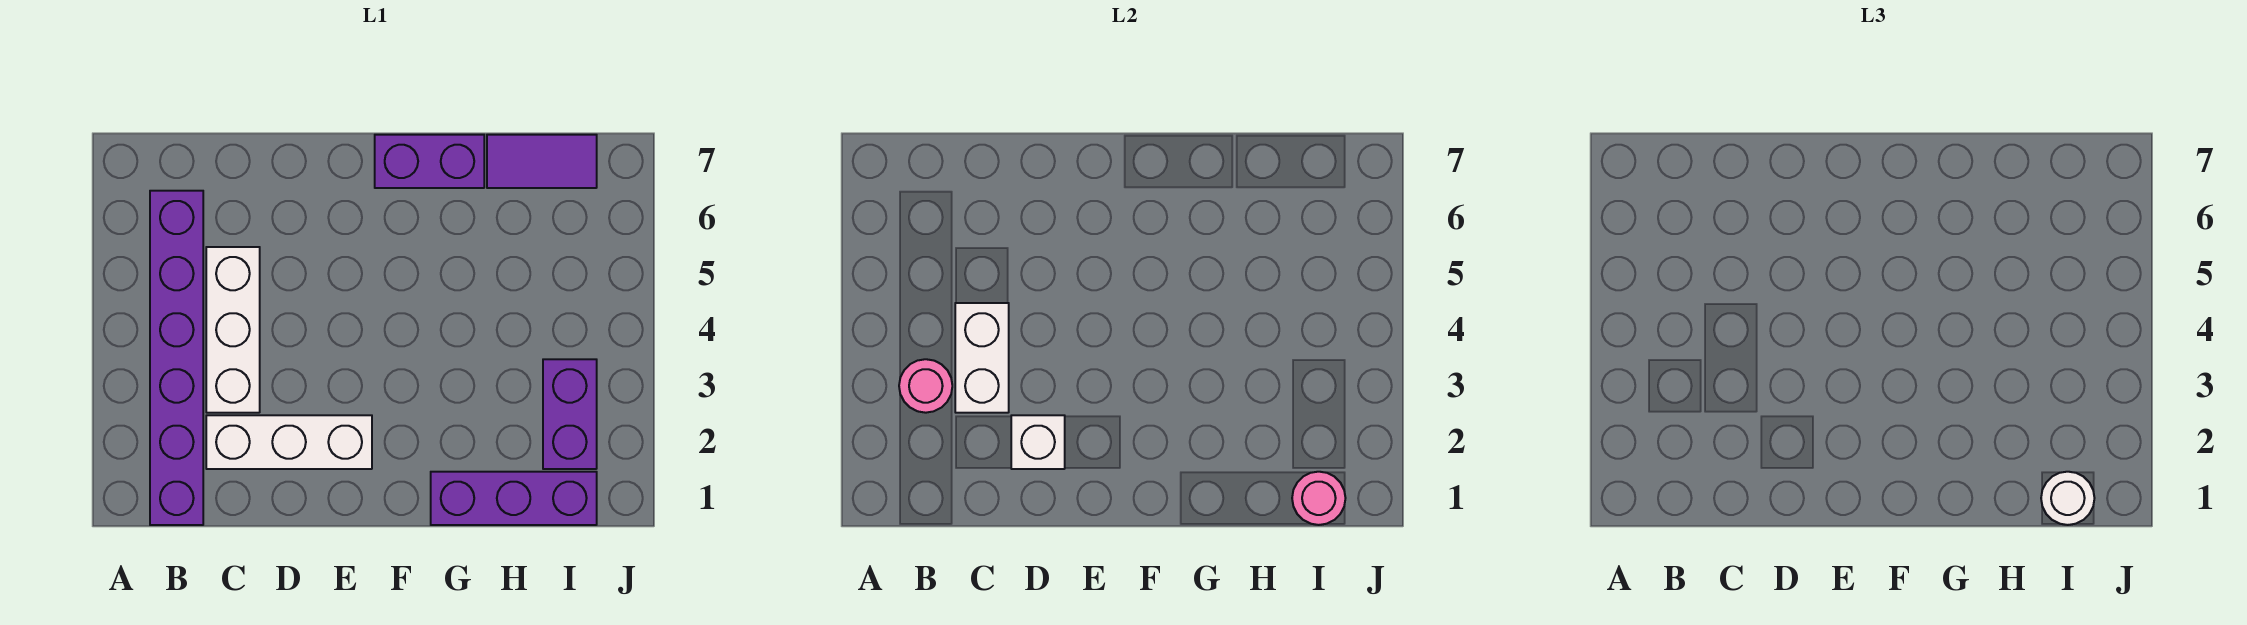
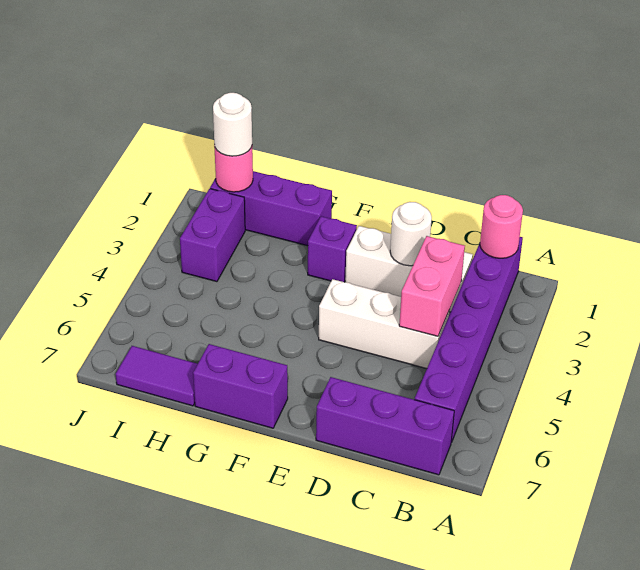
pink 1x1 round brick [899,359,952,413] -> pink 1x1 round brick moved to [480,195,523,258]
none -> purple 1x3 brick [316,377,454,475]
white 1x3 brick [206,247,260,413] -> white 1x3 brick turned to [319,279,450,369]
white 1x2 brick [955,303,1009,413] -> pink 1x2 brick [399,236,465,336]
white 1x1 brick [1011,415,1065,469] -> white 1x1 round brick [390,202,432,266]
none -> purple 1x1 brick [308,216,357,282]

